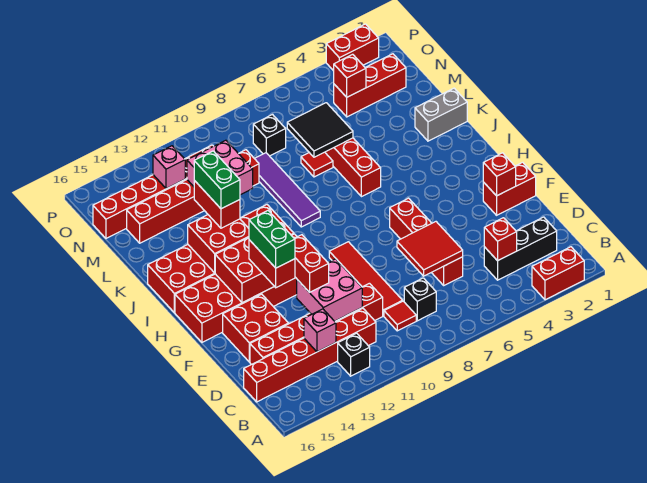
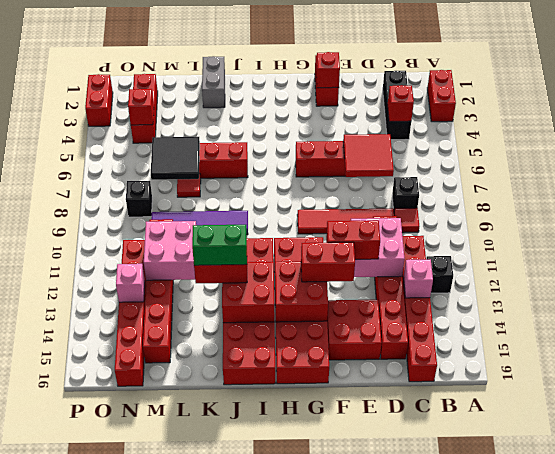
green 1x2 brick [249,211,295,268] -> none

